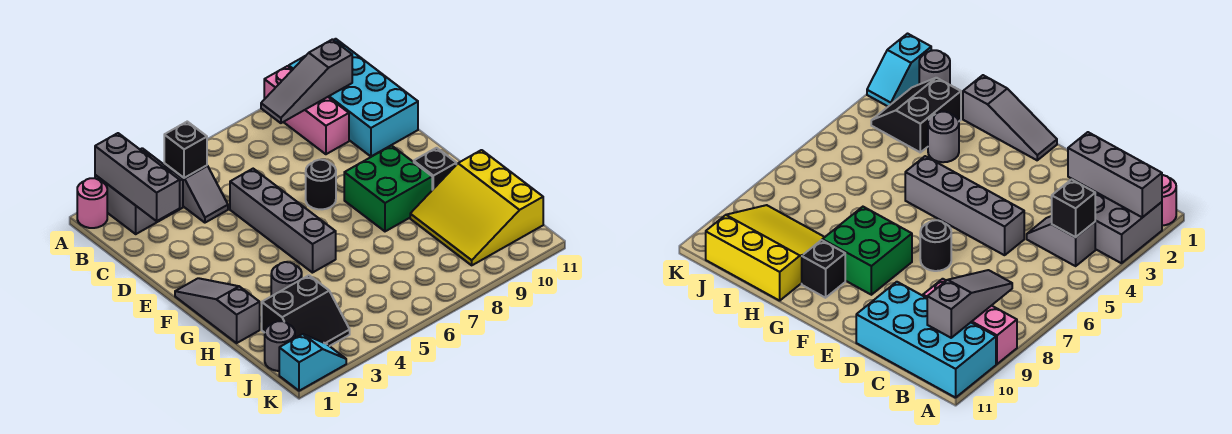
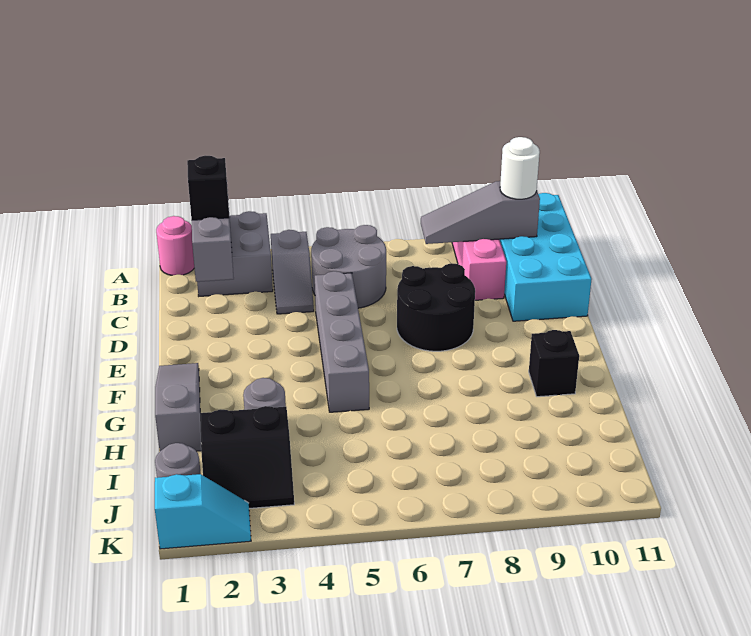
black 1x1 brick [164,122,207,178] -> black 1x1 brick moved to [187,156,229,220]
none -> grey 2x2 round brick [311,225,386,308]
none -> white 1x1 round brick [500,137,540,199]
black 1x1 round brick [306,160,336,209] -> black 2x2 round brick [397,263,475,351]
green 2x2 brick [344,145,432,231] -> none
yellow 3x3 slope [410,150,543,265] -> none

